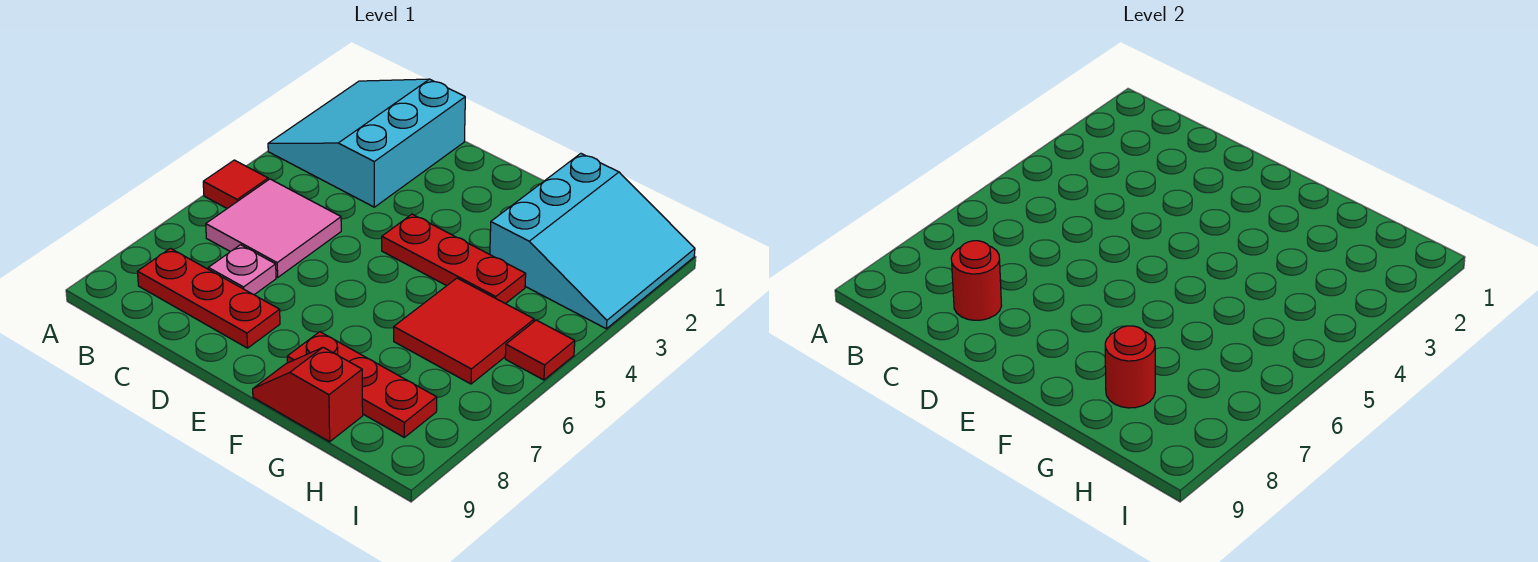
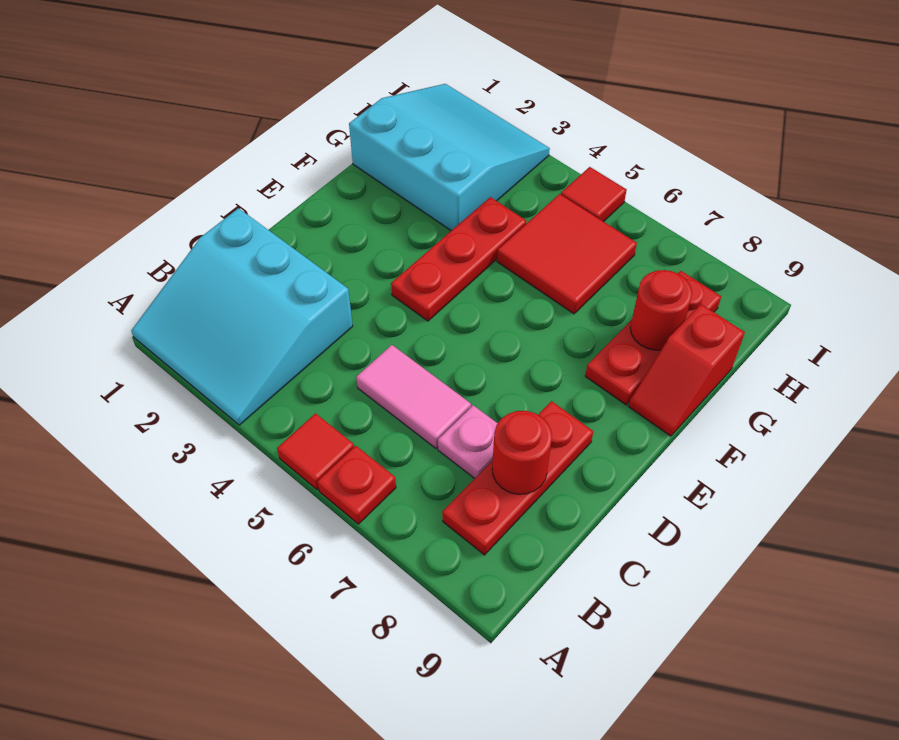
none -> red 1x1 plate [317,446,396,524]
pink 2x2 tile [206,179,341,277] -> pink 1x2 tile [356,345,471,448]

